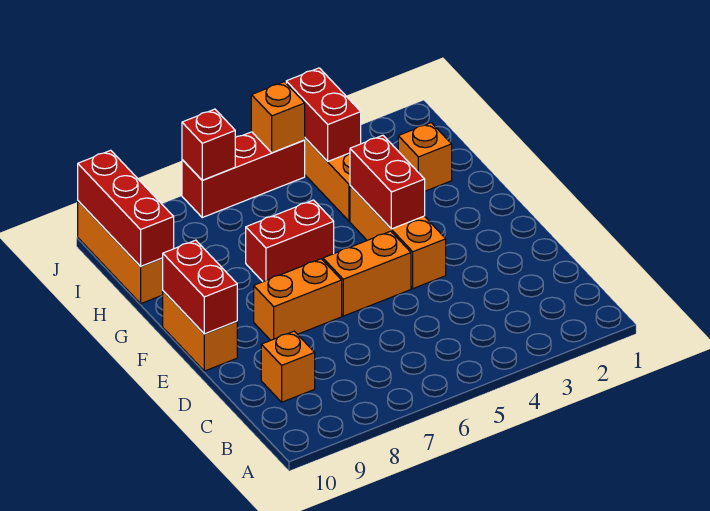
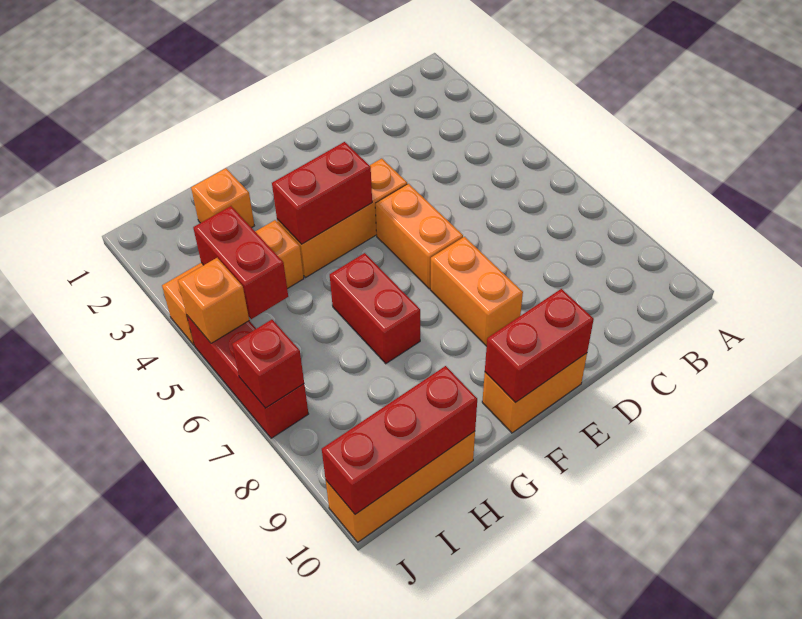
orange 1x1 brick [261,331,315,402] -> none
red 1x2 brick [286,68,361,161] -> red 1x2 brick turned to [193,206,288,319]

